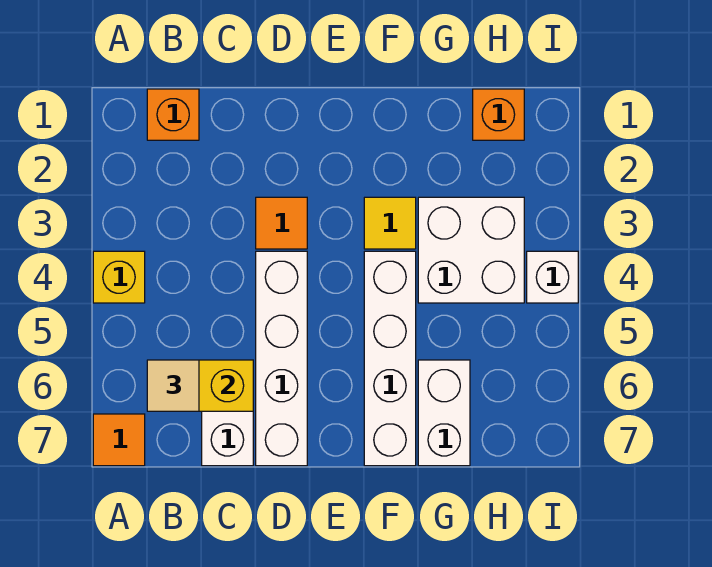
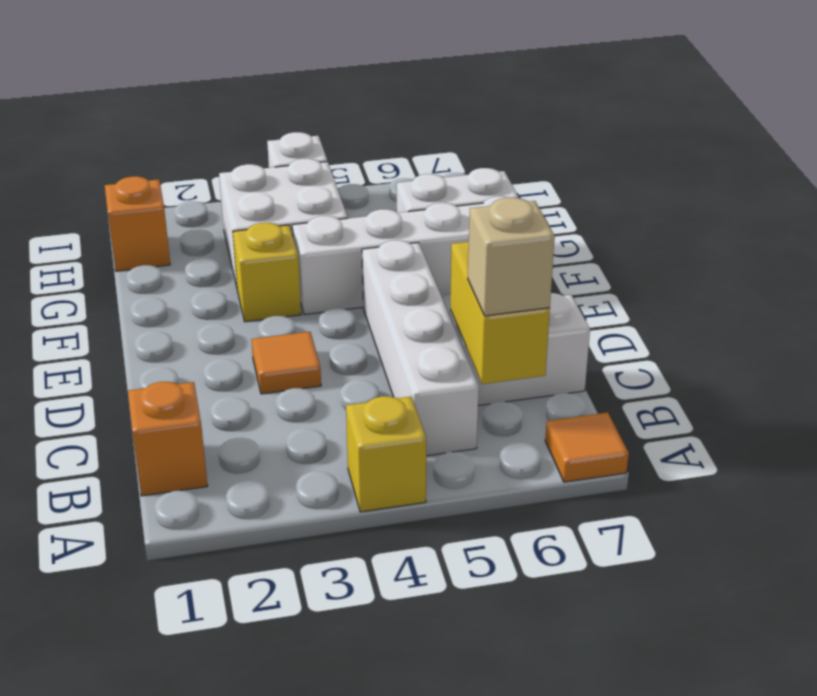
tan 1x1 tile [147,360,199,411] -> tan 1x1 brick [468,198,555,316]
white 1x4 brick [256,251,307,466] -> white 1x4 brick turned to [362,240,479,456]
yellow 1x1 tile [364,197,416,249] -> yellow 1x1 brick [233,223,301,322]

